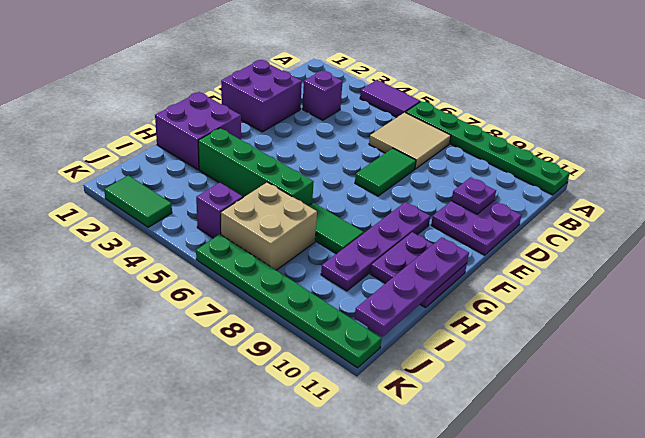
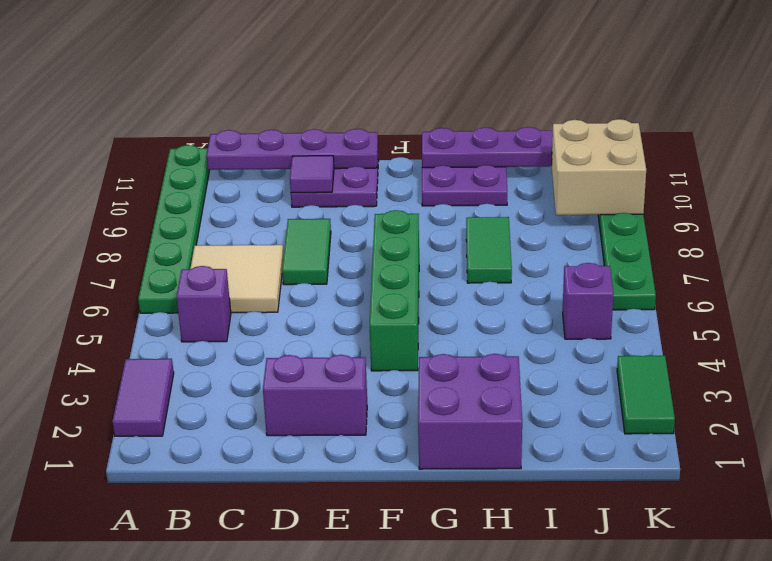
purple 1x2 tile [360,80,420,117] -> purple 1x2 tile moved to [112,359,174,436]
purple 1x1 brick [302,71,343,120] -> purple 1x1 brick moved to [177,266,231,342]
purple 2x2 brick [221,60,302,132] -> purple 1x2 brick [263,355,367,436]
green 1x2 tile [355,148,416,196] -> green 1x2 tile turned to [282,219,331,285]
purple 1x1 plate [452,177,496,214] -> purple 1x1 tile [290,156,334,193]
purple 1x4 plate [321,202,430,291] -> purple 1x4 plate moved to [207,129,378,170]
green 1x4 brick [198,128,314,206] -> green 1x4 brick moved to [370,210,419,371]
tan 2x2 brick [221,182,317,270] -> tan 2x2 brick moved to [552,119,646,215]

